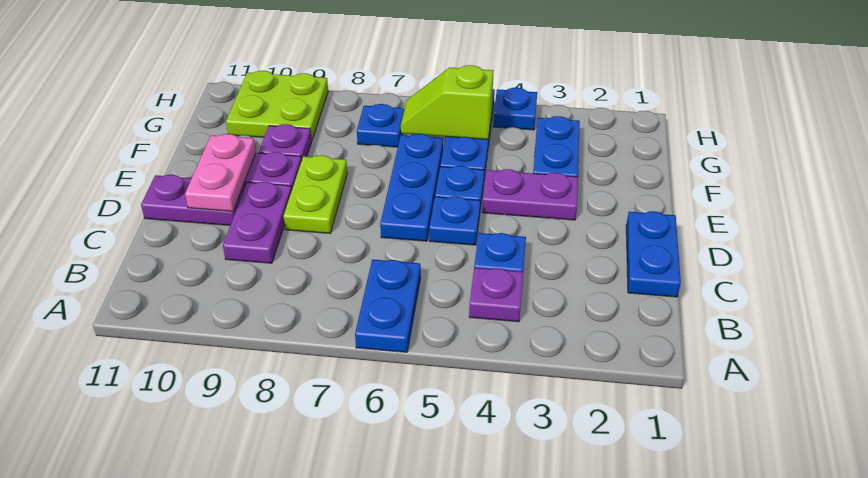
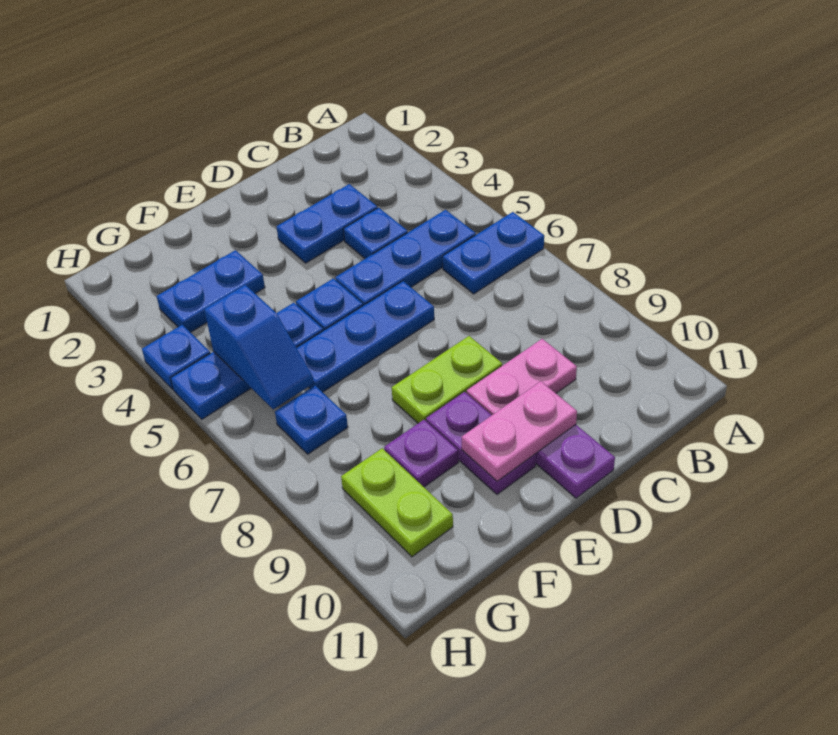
purple 1x1 plate [469,268,523,322] -> none
blue 1x2 plate [626,211,681,297] -> blue 1x2 plate moved to [277,184,377,263]
purple 1x2 plate [223,182,292,263] -> pink 1x2 plate [467,339,577,415]
blue 1x1 plate [429,196,480,245] -> blue 1x3 plate [335,210,476,306]
purple 1x2 plate [482,169,578,220] -> none
lime 1x2 slope [401,65,493,140] -> blue 1x2 slope [204,285,313,409]
lime 2x2 plate [226,71,328,141] -> lime 1x2 plate [341,448,453,557]

